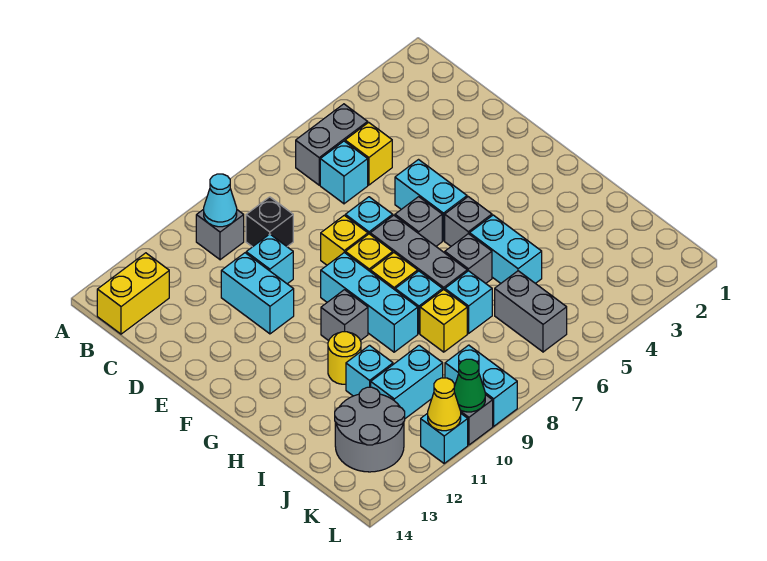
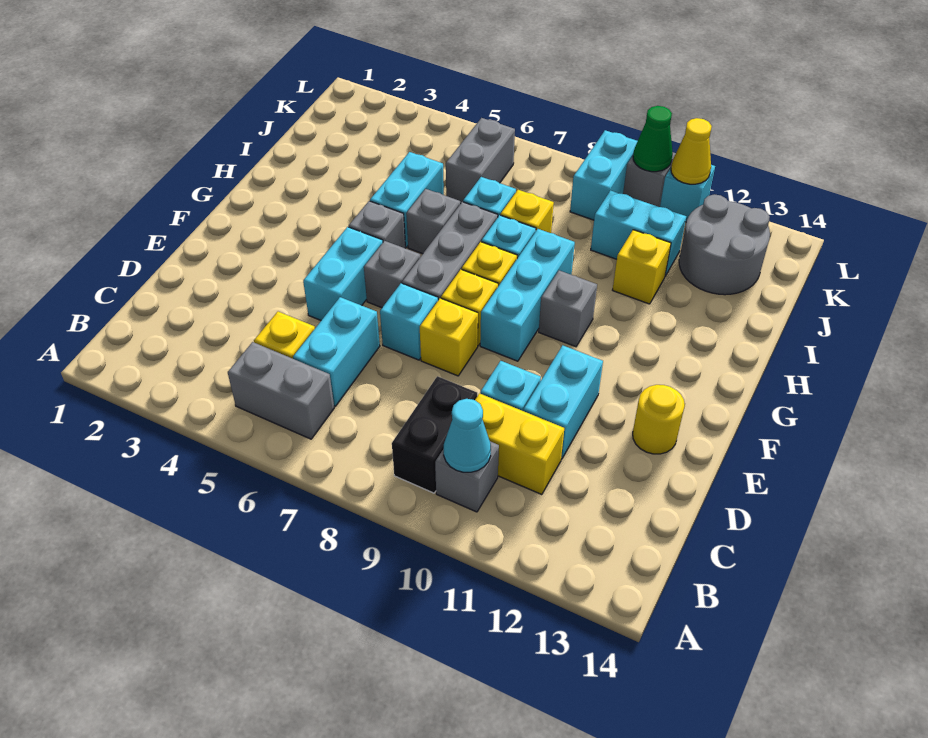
yellow 1x2 brick [97,253,169,334] -> yellow 1x2 brick moved to [475,393,564,495]
cyan 1x1 brick [320,141,368,204] -> cyan 1x2 brick [293,297,380,406]
black 1x1 brick [246,197,293,247] -> black 1x2 brick [392,376,477,493]
yellow 1x1 round brick [328,332,361,384] -> yellow 1x1 round brick moved to [633,385,685,454]
cyan 1x1 brick [346,345,393,396] -> yellow 1x1 brick [613,230,671,304]

